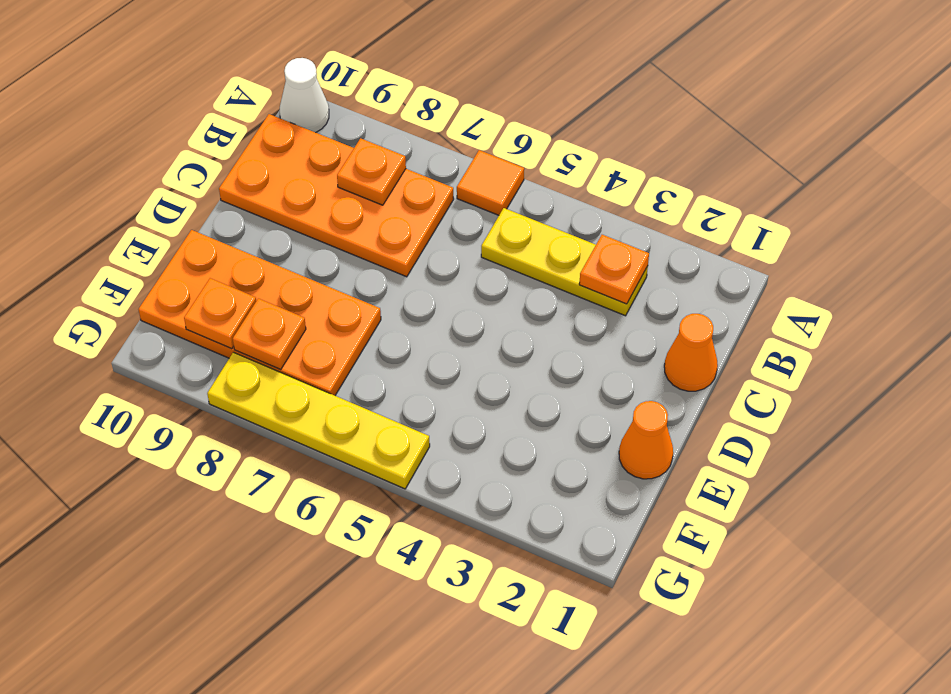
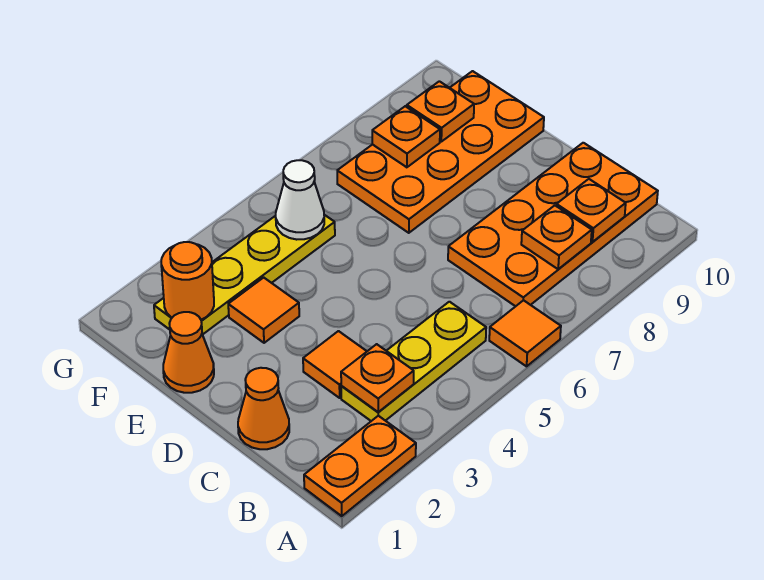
none -> orange 1x2 plate [304,416,416,516]
white 1x1 cone [280,58,329,133] -> white 1x1 cone moved to [276,160,324,240]
none -> orange 1x1 plate [556,179,626,242]
none -> orange 1x1 tile [303,331,367,398]
none -> orange 1x1 tile [228,278,299,343]
none -> orange 1x1 round brick [161,242,214,320]
yellow 1x4 plate [207,352,430,489] -> yellow 1x4 plate moved to [154,215,335,335]

